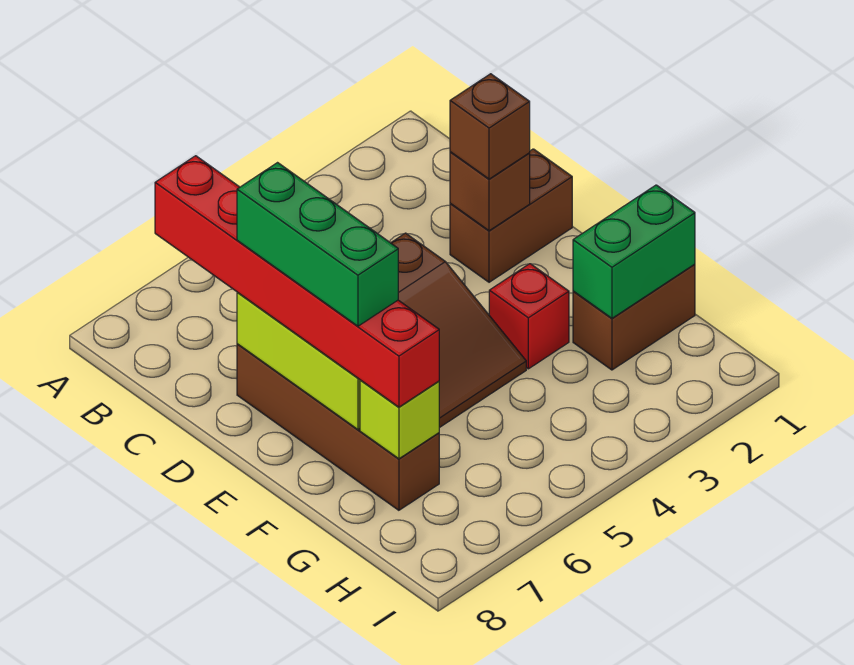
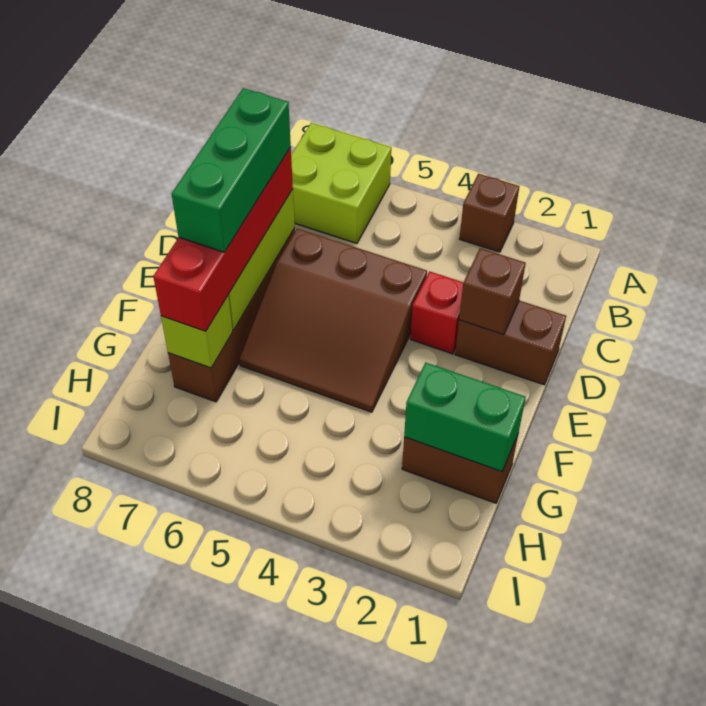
none -> lime 2x2 brick [291,123,391,243]
red 1x6 brick [155,156,439,407] -> red 1x4 brick [153,148,293,331]
brown 1x1 brick [450,74,530,179] -> brown 1x1 brick moved to [460,174,519,252]
red 1x1 brick [489,264,569,369] -> red 1x1 brick moved to [410,271,463,354]

